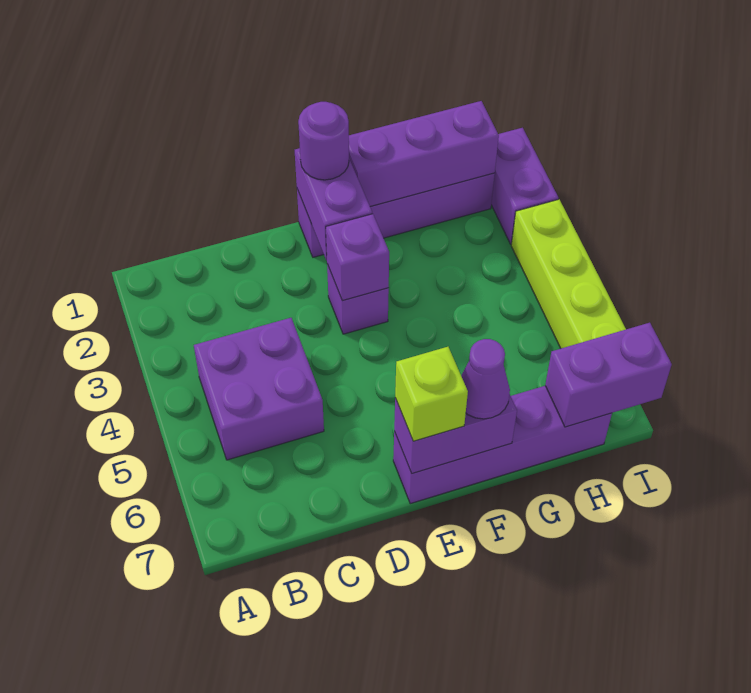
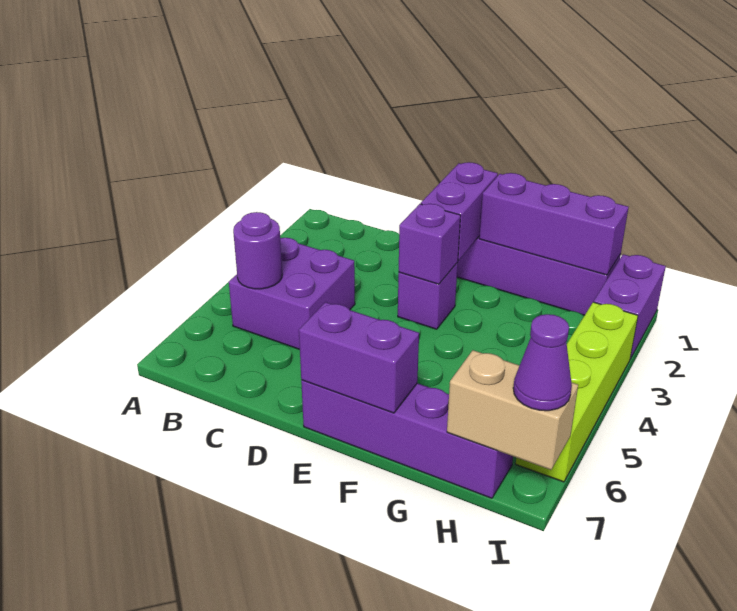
purple 1x1 round brick [298,102,349,180] -> purple 1x1 round brick moved to [233,212,282,289]
lime 1x1 brick [395,347,468,441] -> none
purple 1x1 cone [461,339,510,419] -> purple 1x1 cone moved to [513,314,572,411]
purple 1x2 brick [545,323,672,427] -> tan 1x2 brick [447,350,578,470]

